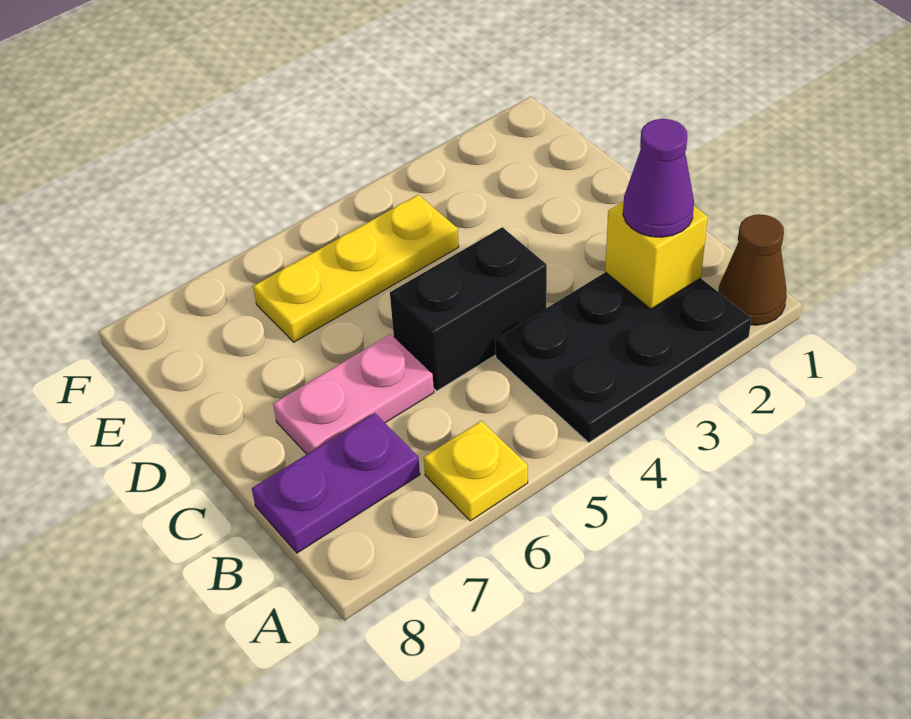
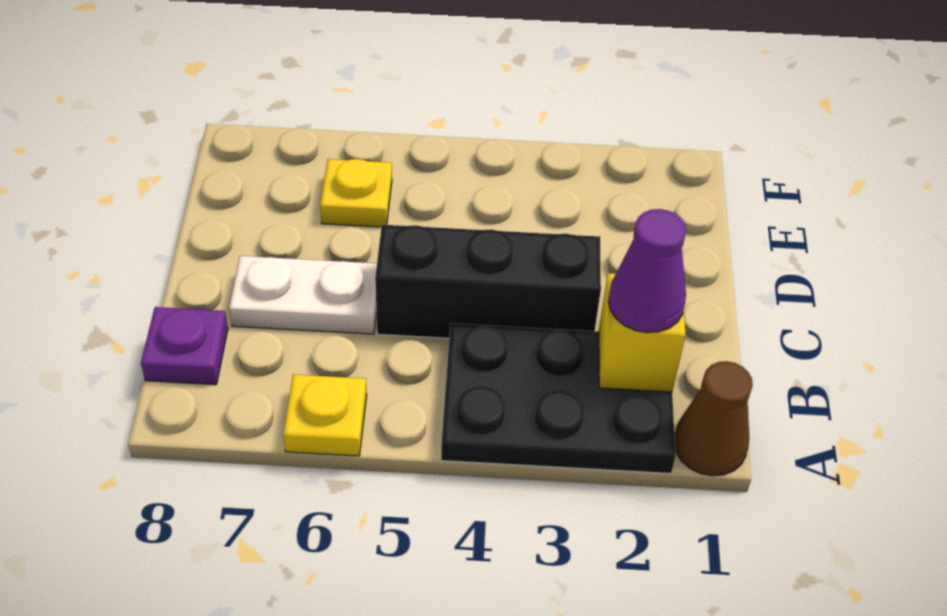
purple 1x2 plate [252,413,420,553] -> purple 1x1 plate [141,307,228,385]
black 1x2 brick [390,227,547,391] -> black 1x3 brick [375,225,601,338]
pink 1x2 plate [273,334,434,454] -> white 1x2 plate [229,256,377,334]
yellow 1x3 plate [253,195,459,342] -> yellow 1x1 plate [320,159,392,227]

